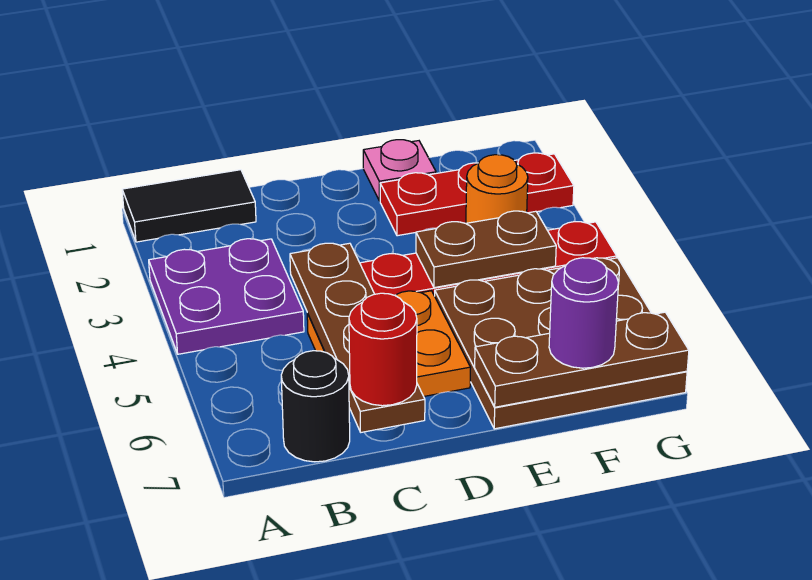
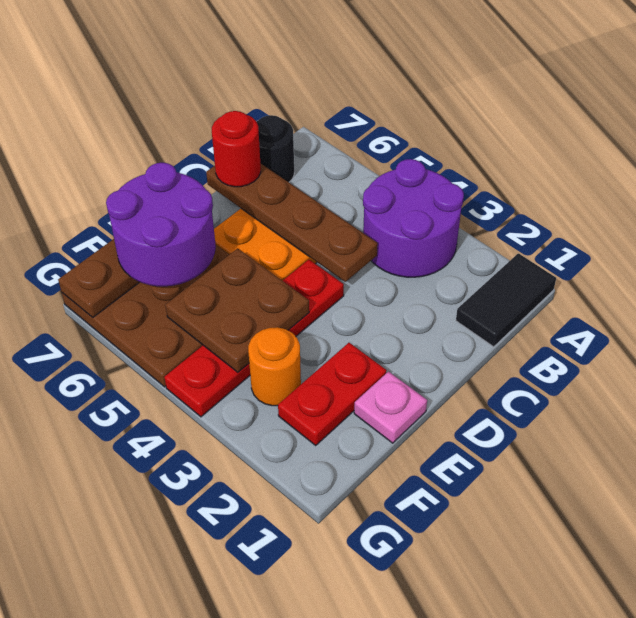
purple 2x2 plate [149,239,304,354] -> purple 2x2 round brick [363,159,464,277]
red 1x3 plate [380,153,574,236] -> red 1x2 plate [278,343,387,445]
brown 1x2 plate [416,211,556,288] -> brown 2x2 plate [165,248,309,372]
purple 1x1 round brick [549,258,619,368] -> purple 2x2 round brick [106,163,216,286]

